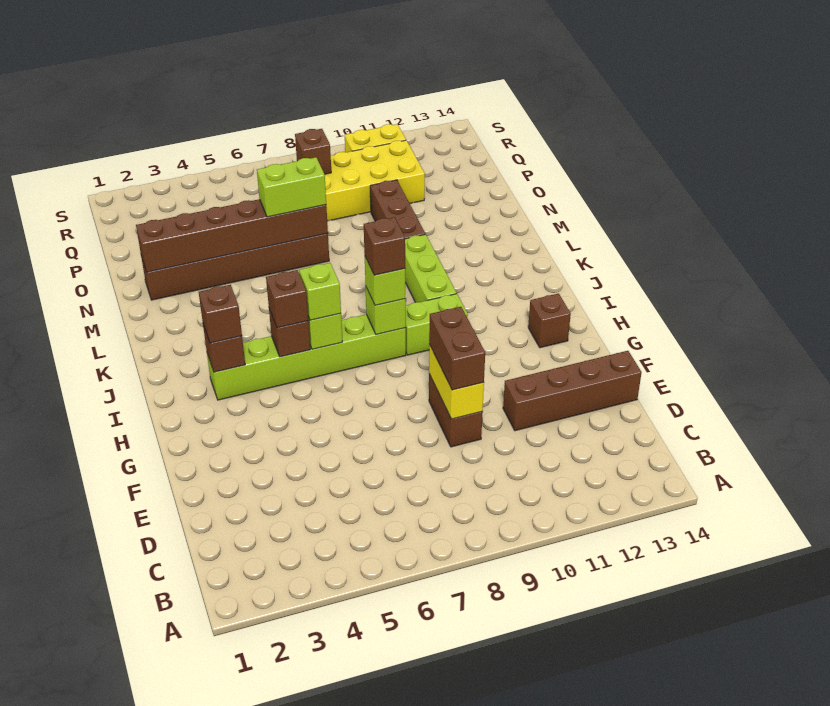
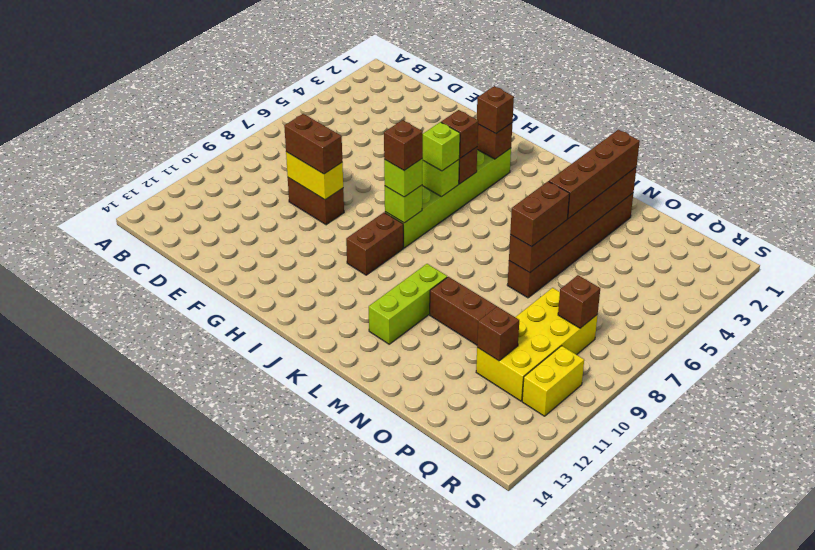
brown 1x4 brick [503,351,642,431] -> brown 1x4 brick moved to [549,130,640,219]
brown 1x1 brick [528,293,571,348] -> brown 1x1 brick moved to [477,307,519,361]
lime 1x2 brick [406,294,468,355] -> brown 1x2 brick [346,213,403,275]
lime 1x3 brick [405,234,457,302] -> lime 1x3 brick turned to [369,264,447,344]
lime 1x2 brick [257,157,326,217] -> brown 1x2 brick [510,181,570,247]

